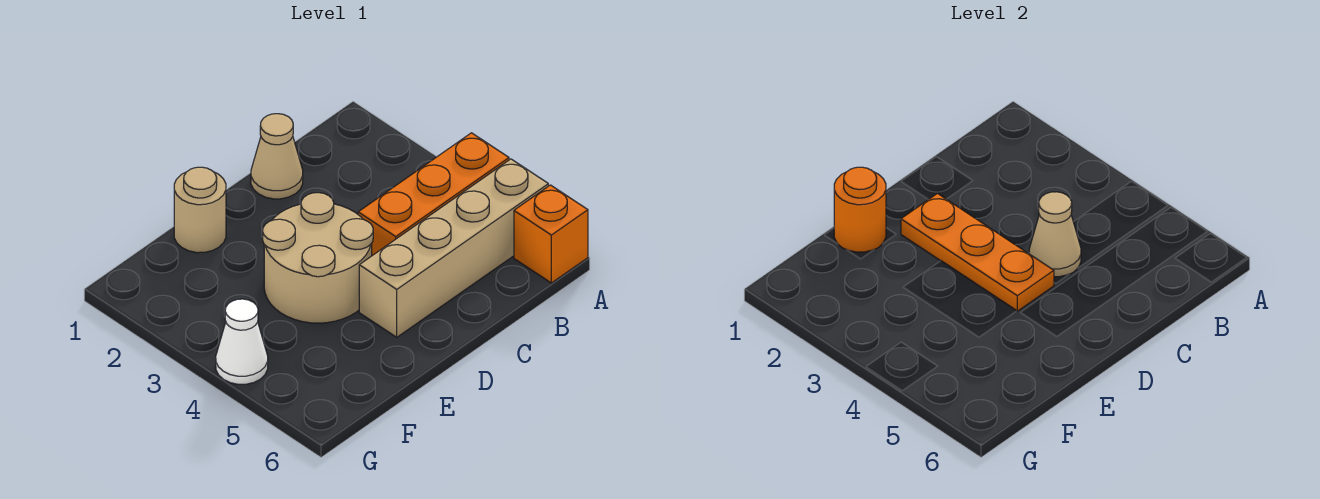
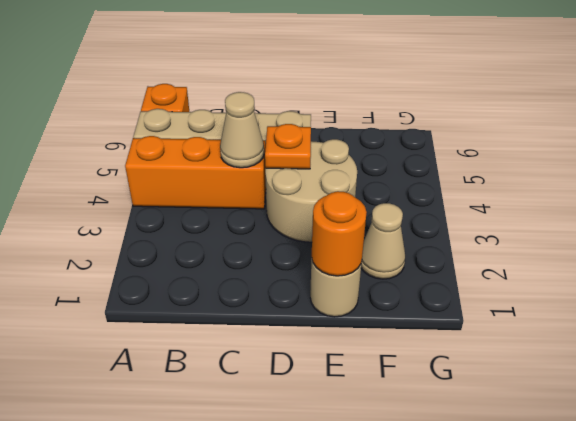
tan 1x1 cone [251,114,303,199] -> tan 1x1 cone moved to [361,203,405,279]
orange 1x3 plate [901,194,1054,311] -> orange 1x1 plate [265,124,311,169]
white 1x1 cone [216,299,268,384] -> none

